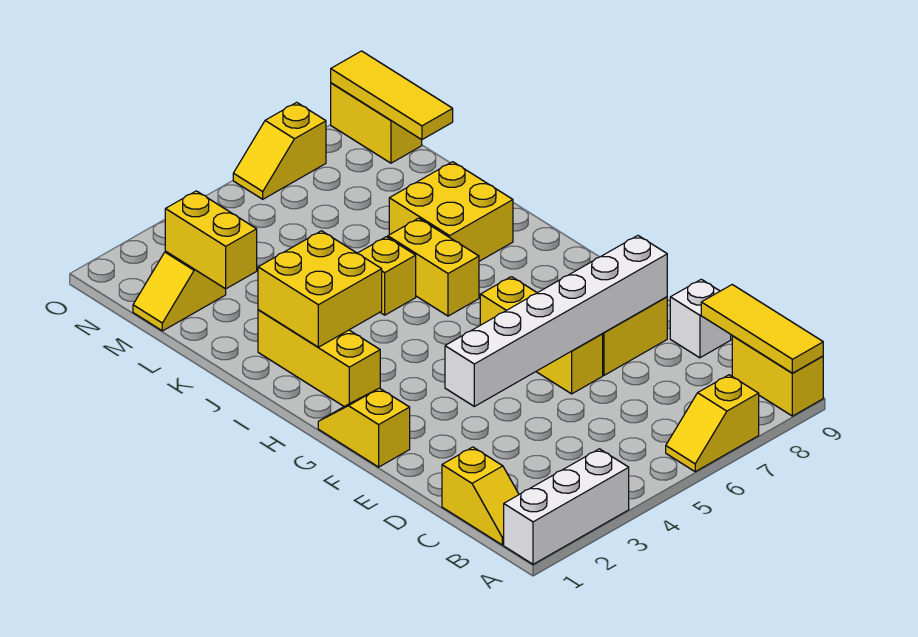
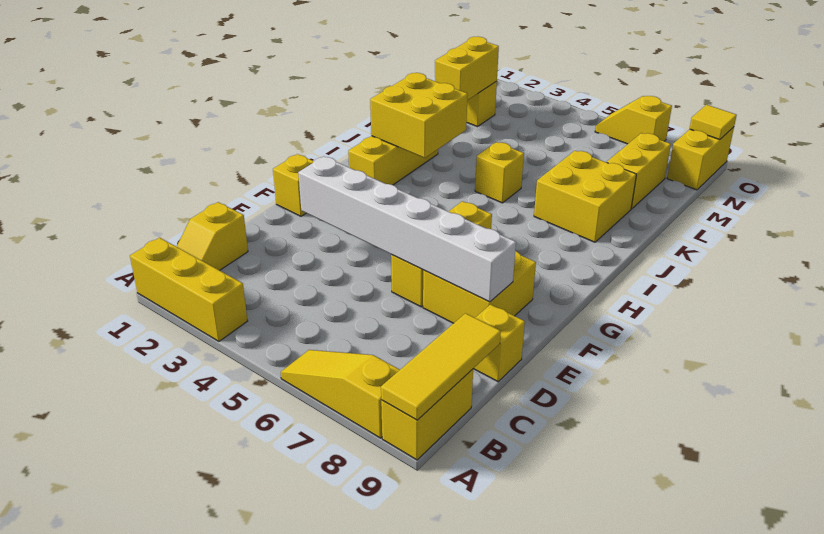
white 1x3 brick [504,449,629,564] -> yellow 1x3 brick [130,238,248,341]
yellow 1x2 slope [666,375,759,472] -> yellow 1x3 slope [281,350,400,438]
white 1x1 brick [670,279,731,358] -> yellow 1x1 brick [473,305,525,382]
yellow 1x2 brick [388,218,479,316] -> yellow 1x2 brick moved to [607,133,671,209]
yellow 1x3 tile [331,51,453,140] -> yellow 1x1 tile [690,105,737,140]

